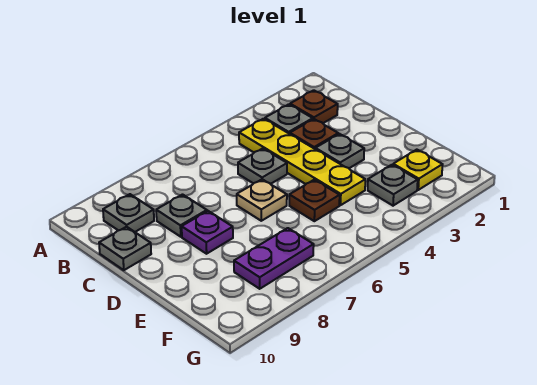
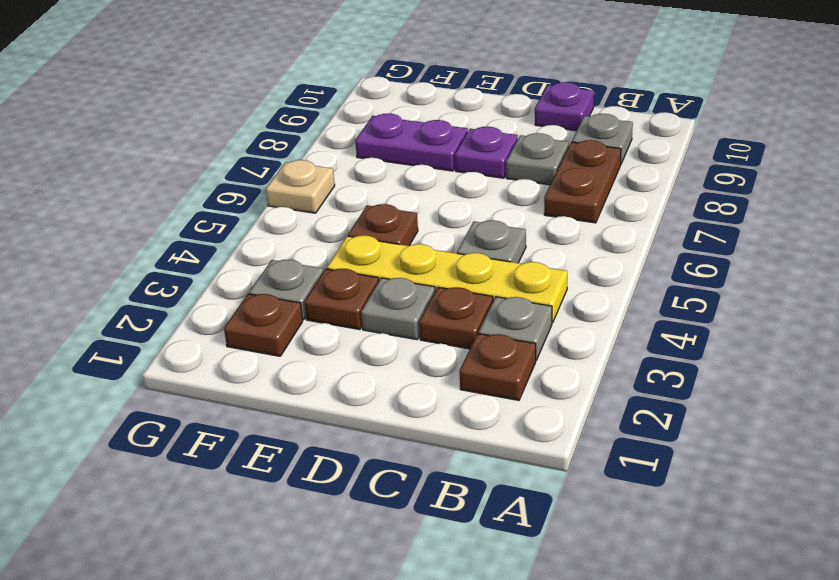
none -> brown 1x2 plate [544,140,621,223]
grey 1x1 plate [99,227,151,270] -> purple 1x1 plate [535,82,594,131]
tan 1x1 plate [237,179,287,221] -> tan 1x1 plate moved to [266,160,335,213]
none -> brown 1x1 plate [305,269,379,330]
yellow 1x1 plate [393,150,443,190] -> brown 1x1 plate [224,294,303,356]
purple 1x2 plate [234,228,314,289] -> purple 1x2 plate turned to [355,113,468,171]

